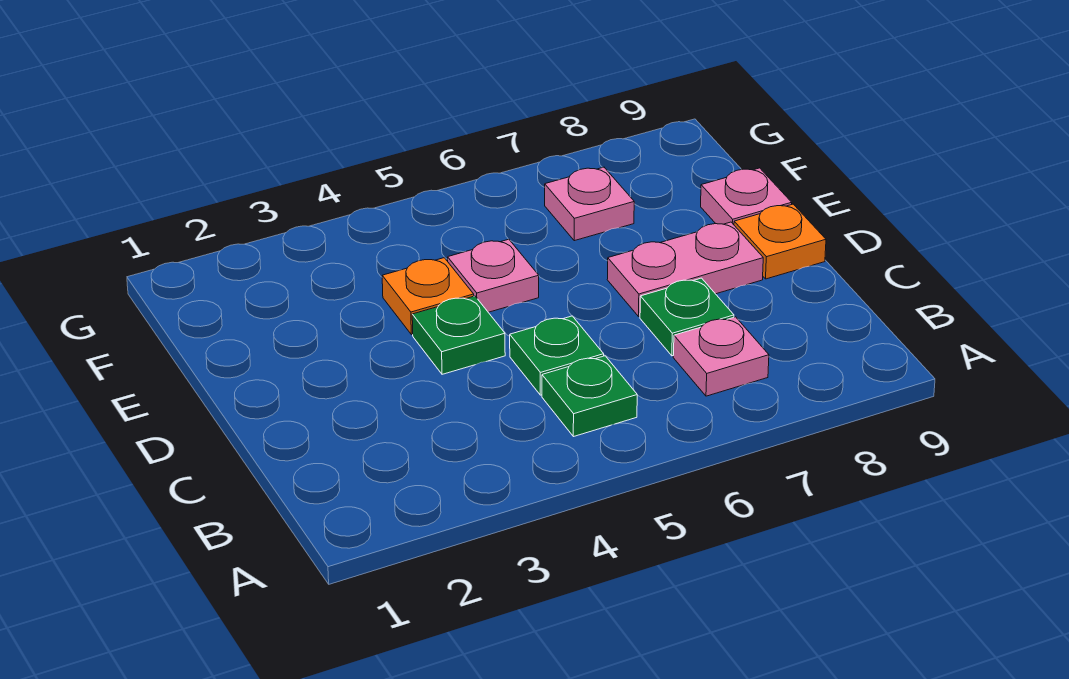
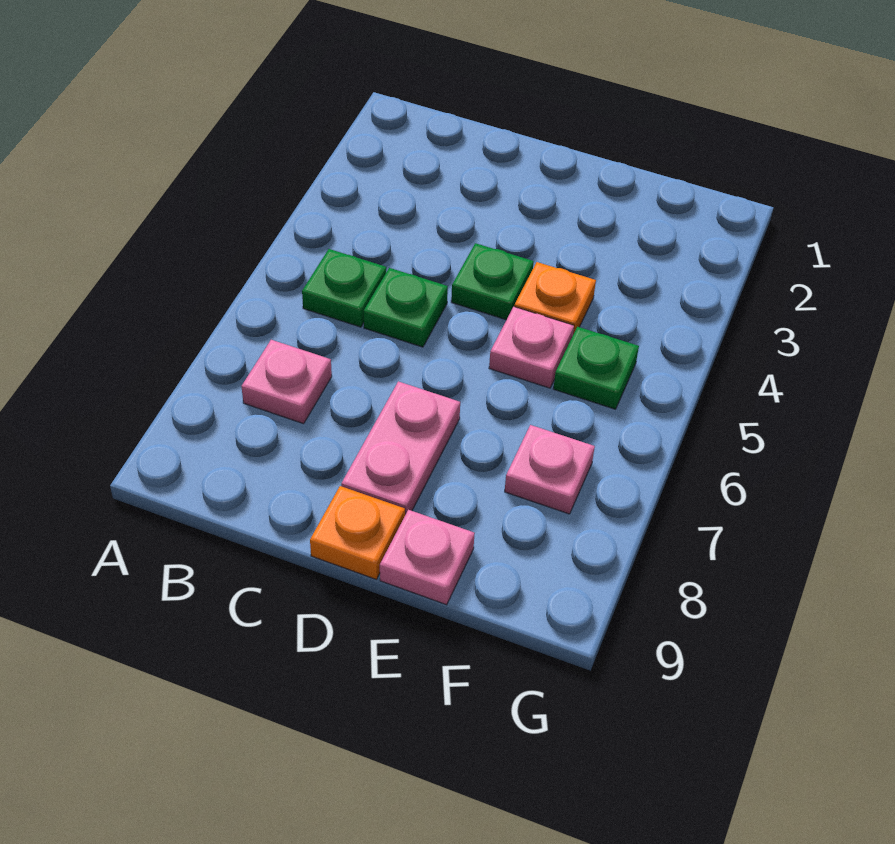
green 1x1 plate [640,278,734,356] -> green 1x1 plate moved to [553,327,639,409]

